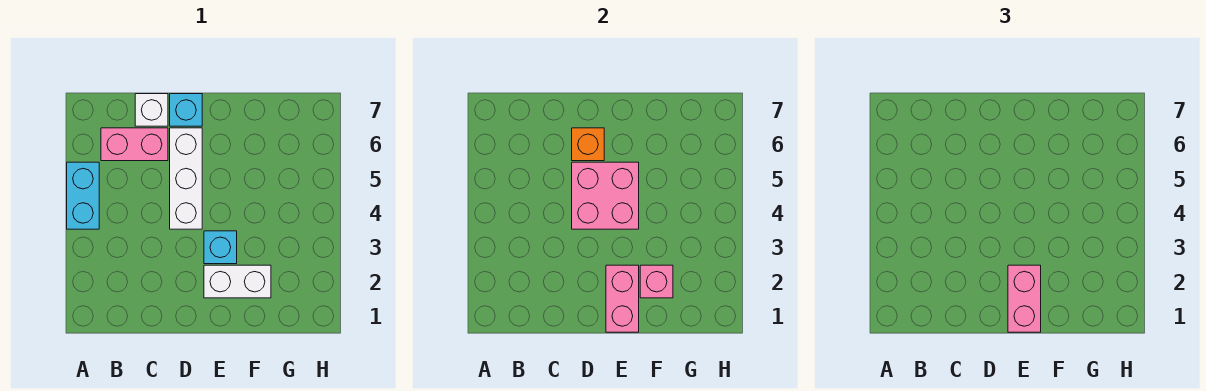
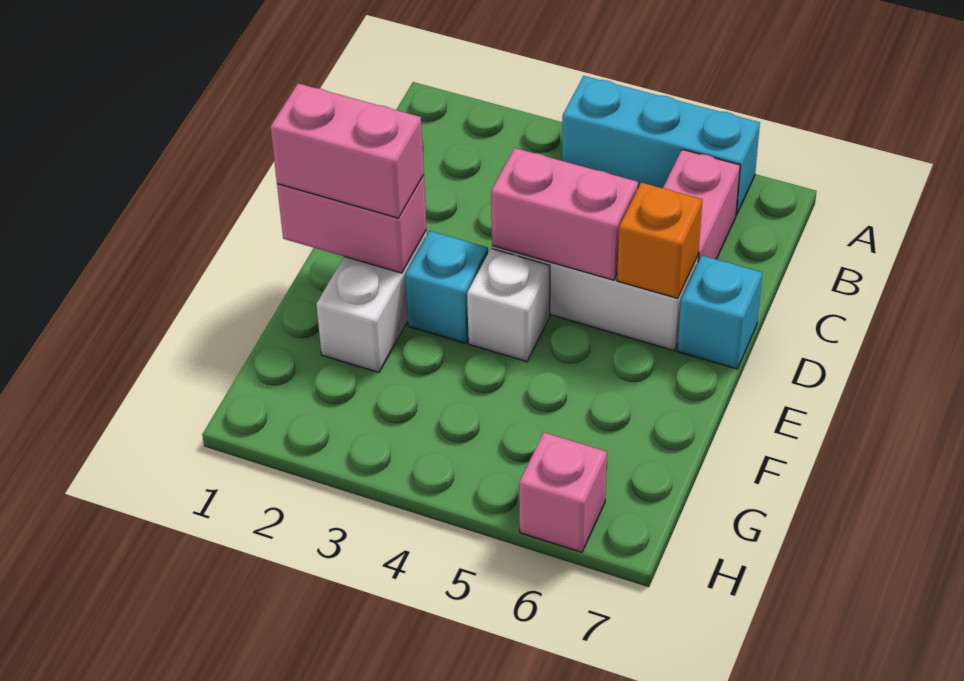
cyan 1x2 brick [67,162,99,229] -> cyan 1x3 brick [562,76,760,215]
white 1x1 brick [135,94,168,126] -> white 1x1 brick moved to [467,249,550,362]
pink 2x2 brick [572,162,639,229] -> pink 1x2 brick [491,148,638,280]
pink 1x1 brick [640,265,673,298] -> pink 1x1 brick moved to [519,433,607,552]

